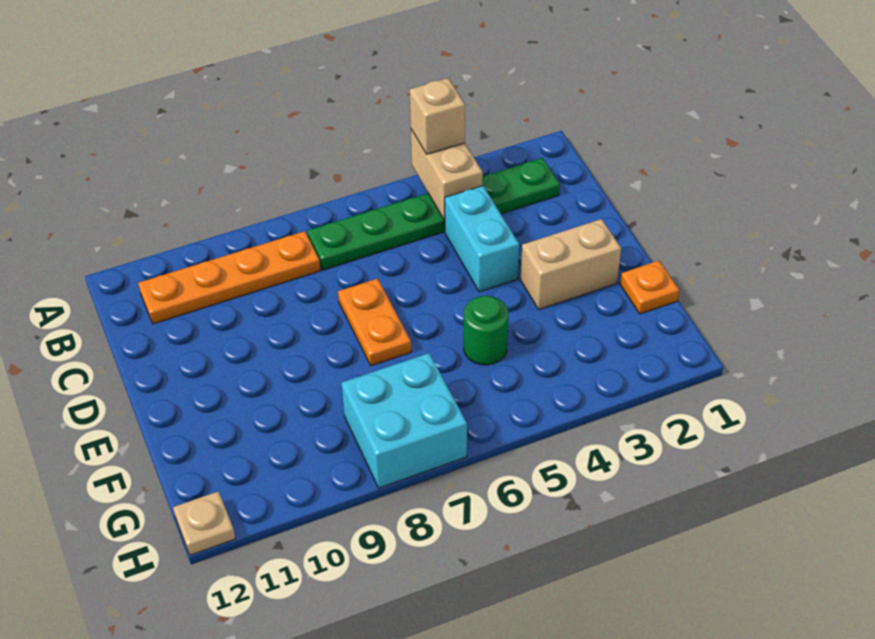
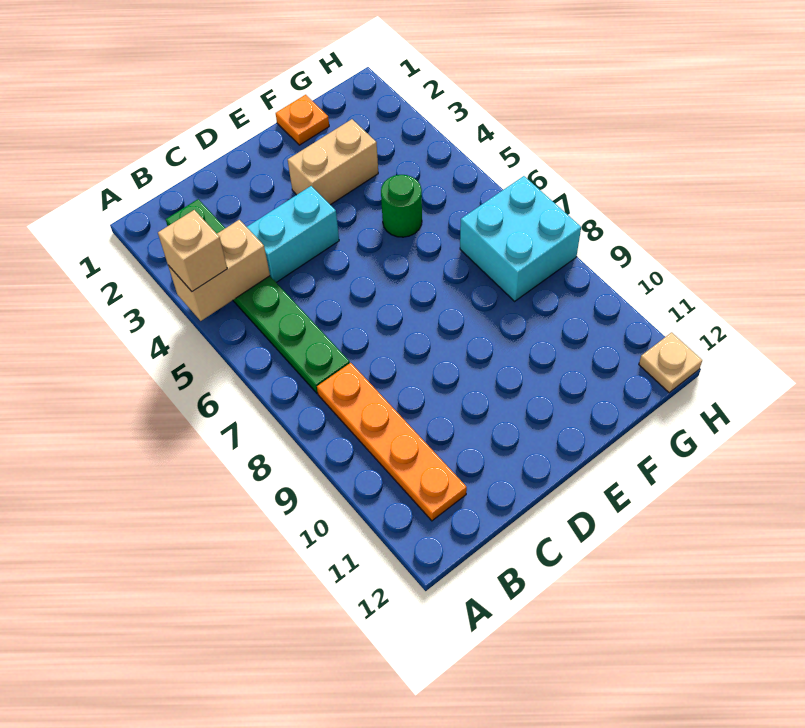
orange 1x2 plate [338,279,411,366] -> none
tan 1x2 brick [521,219,621,309] -> tan 1x2 brick turned to [288,119,378,205]

